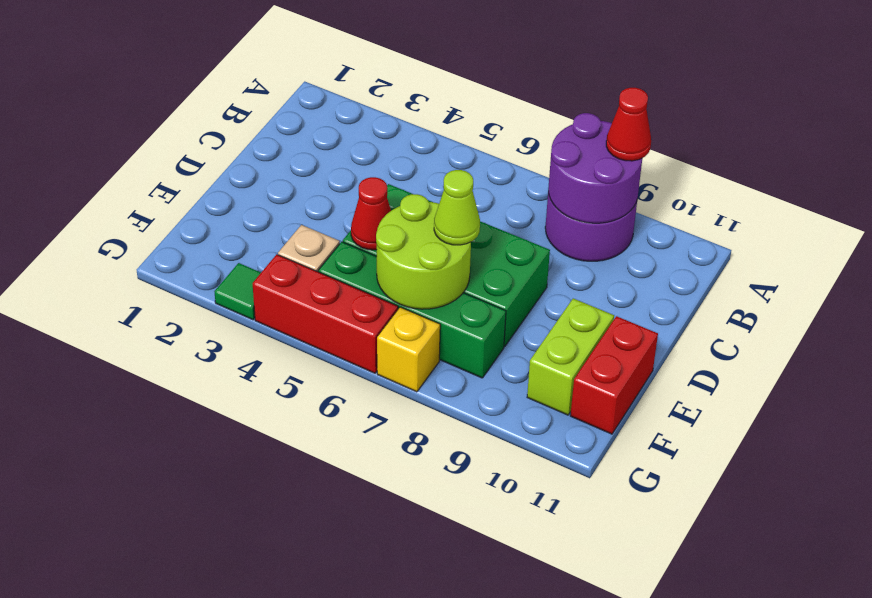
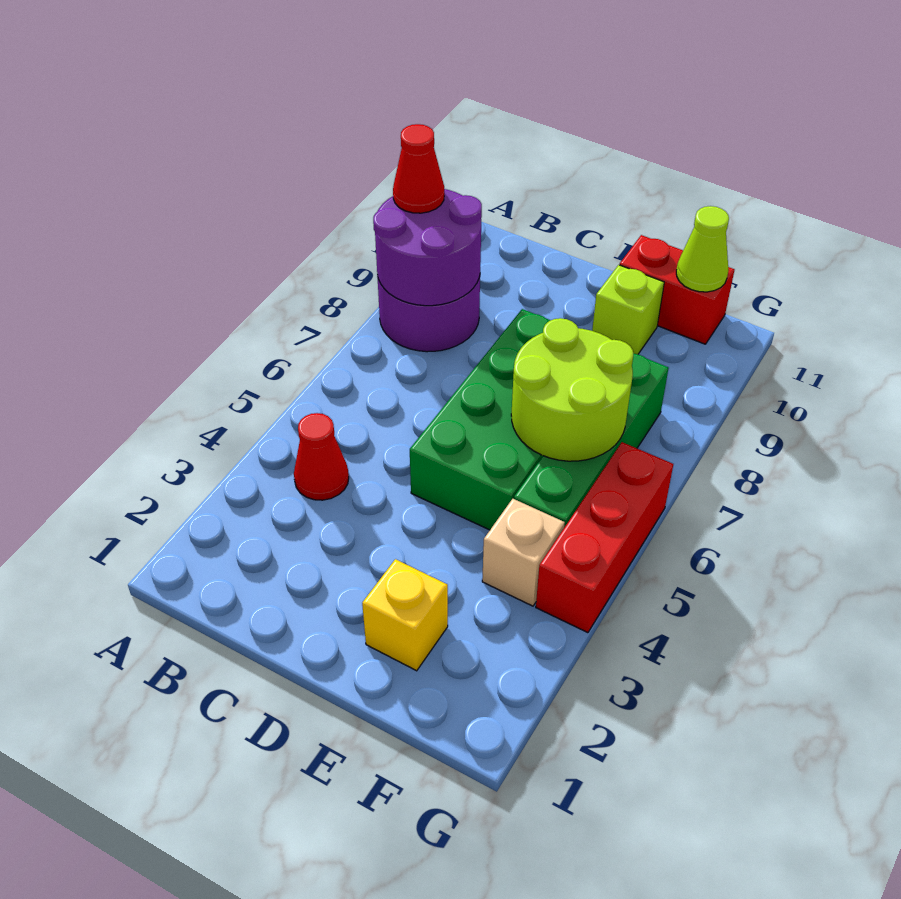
red 1x1 cone [351,177,391,250] -> red 1x1 cone moved to [294,413,349,500]
lime 1x1 cone [434,170,480,245] -> lime 1x1 cone moved to [676,206,729,292]
lime 1x2 brick [527,298,614,415] -> lime 1x1 brick [592,265,664,354]
green 1x1 tile [215,263,261,320] -> none
yellow 1x1 brick [377,307,440,392] -> yellow 1x1 brick moved to [362,559,448,671]

